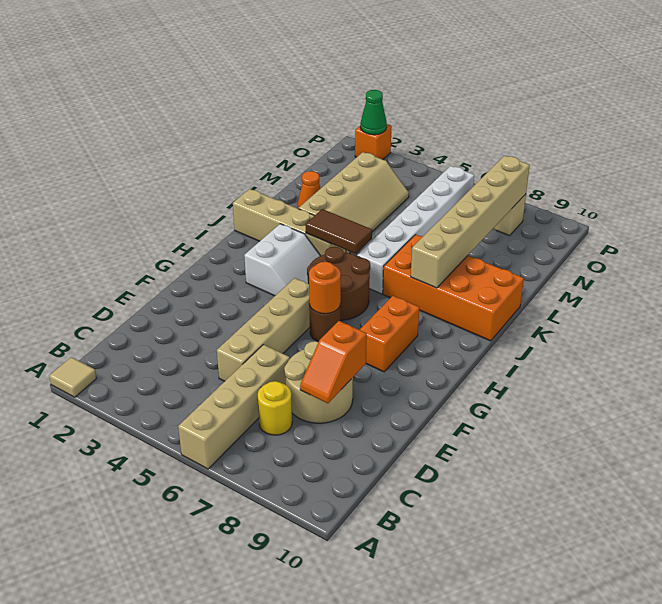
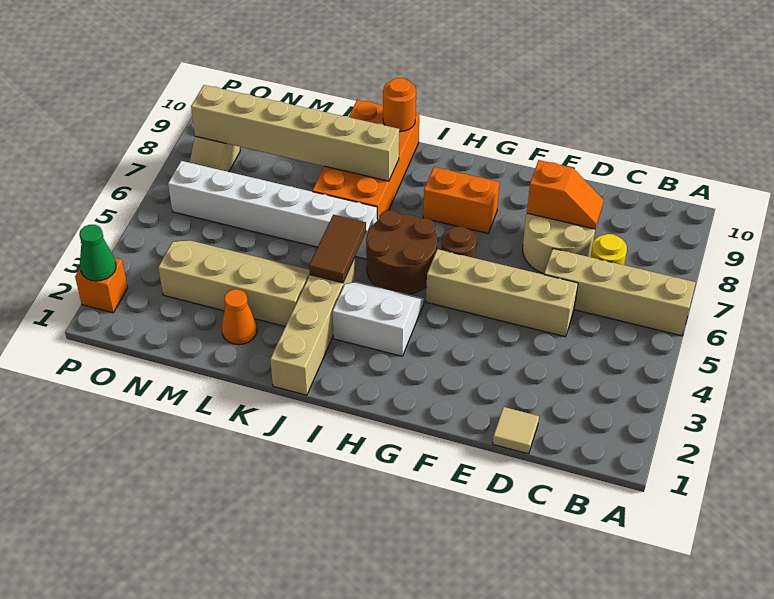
tan 1x1 tile [49,357,96,397] -> tan 1x1 tile moved to [493,407,539,454]
orange 1x1 round brick [309,262,341,314] -> orange 1x1 round brick moved to [383,78,416,132]

